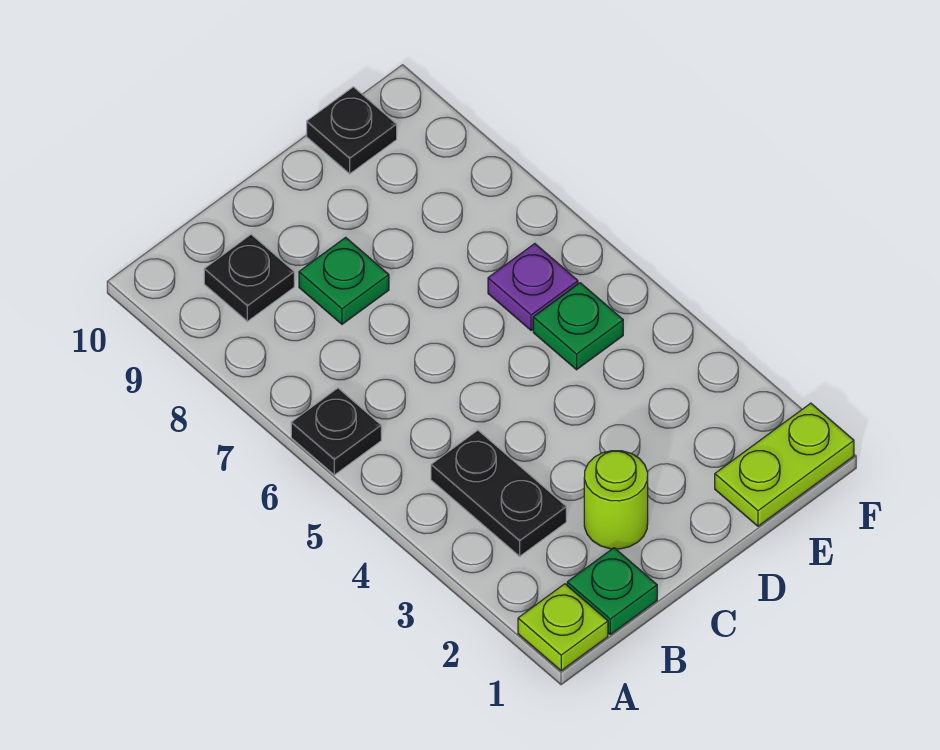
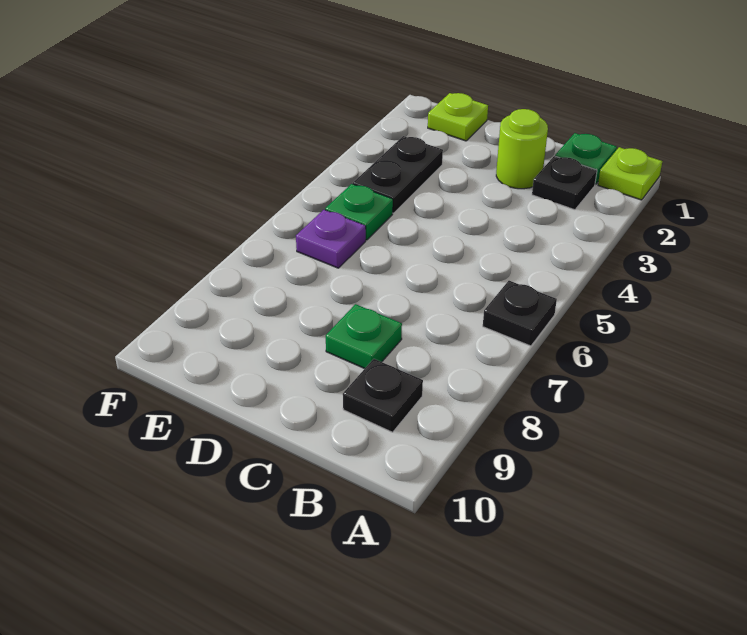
black 1x2 plate [431,430,566,556] -> black 1x2 plate moved to [353,136,443,213]
lime 1x2 plate [715,403,854,526] -> lime 1x1 plate [428,93,488,141]
black 1x1 plate [307,87,397,174] -> black 1x1 plate moved to [532,156,597,210]

